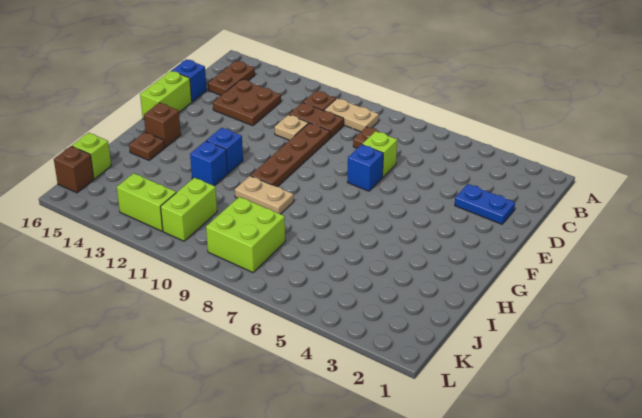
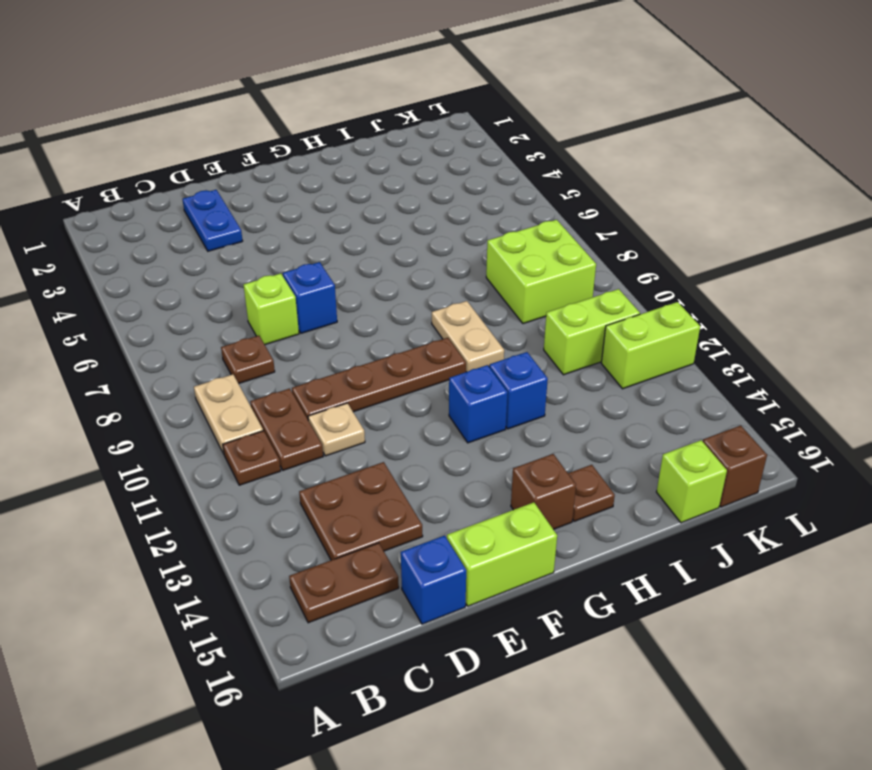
lime 1x2 brick [117,173,176,231] -> lime 1x2 brick turned to [601,302,700,389]

